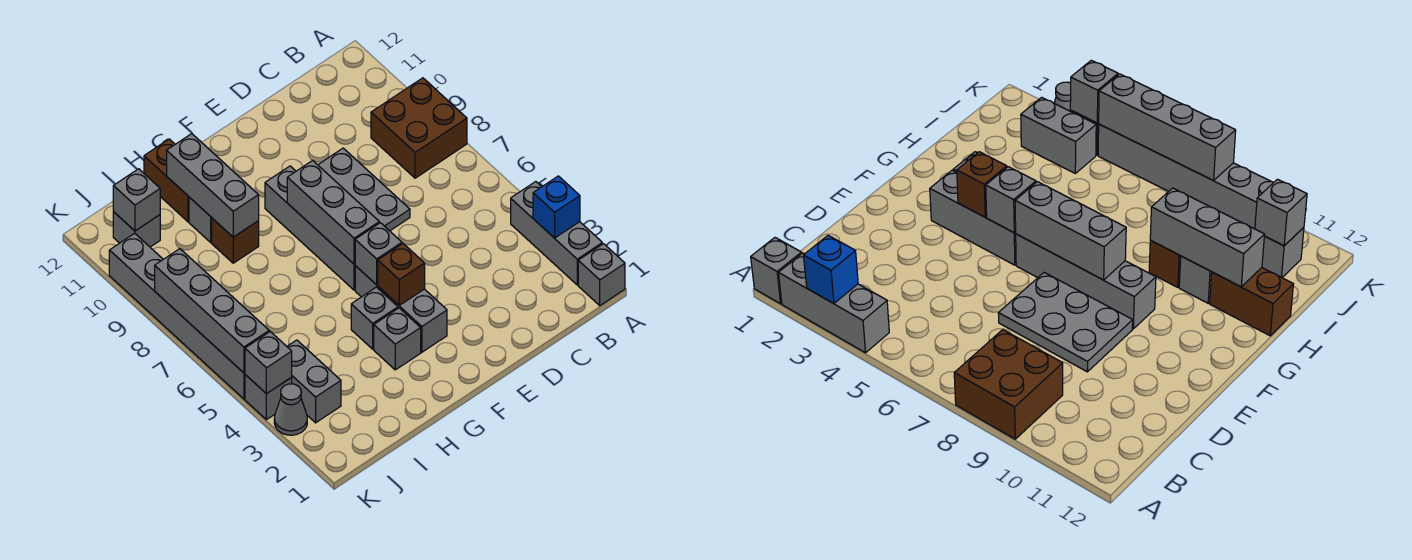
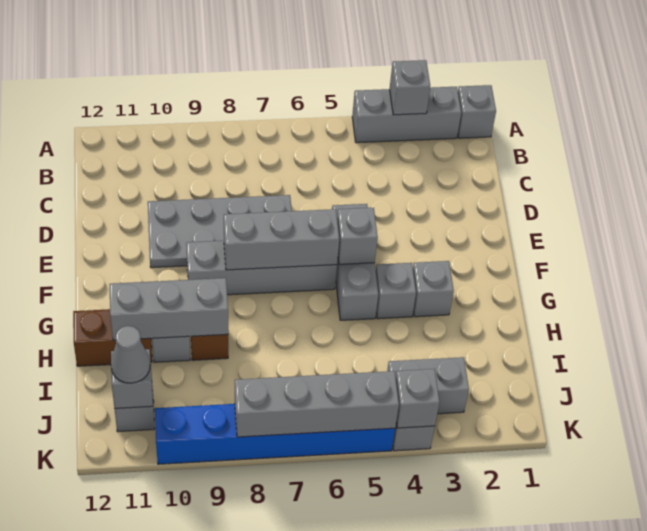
blue 1x1 brick [533,176,580,238] -> grey 1x1 brick [390,60,430,115]
brown 2x2 brick [371,78,467,178] -> none
grey 2x3 plate [318,148,410,231] -> grey 2x4 plate [148,195,292,268]
grey 1x3 brick [355,266,447,352] -> grey 1x3 brick turned to [332,204,378,320]
brown 1x1 brick [378,244,425,305] -> none
grey 1x1 cone [274,384,307,435] -> grey 1x1 cone moved to [111,326,150,383]
grey 1x6 brick [109,233,245,399] -> blue 1x6 brick [155,404,395,464]

